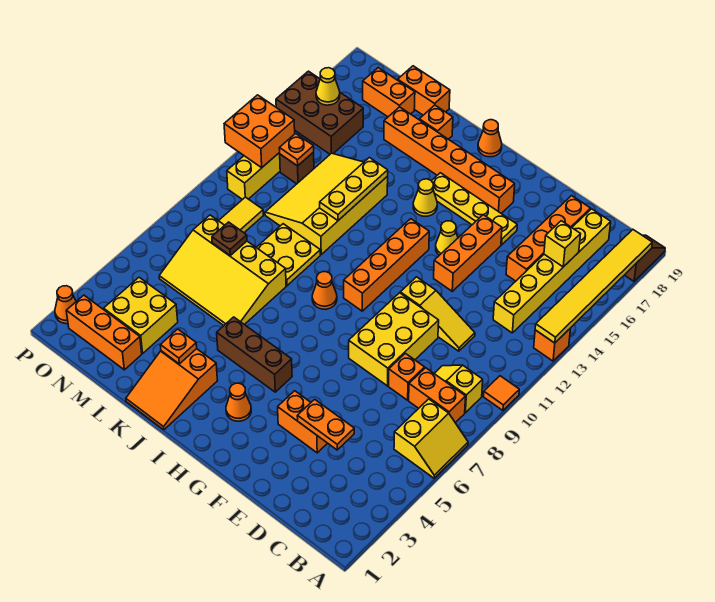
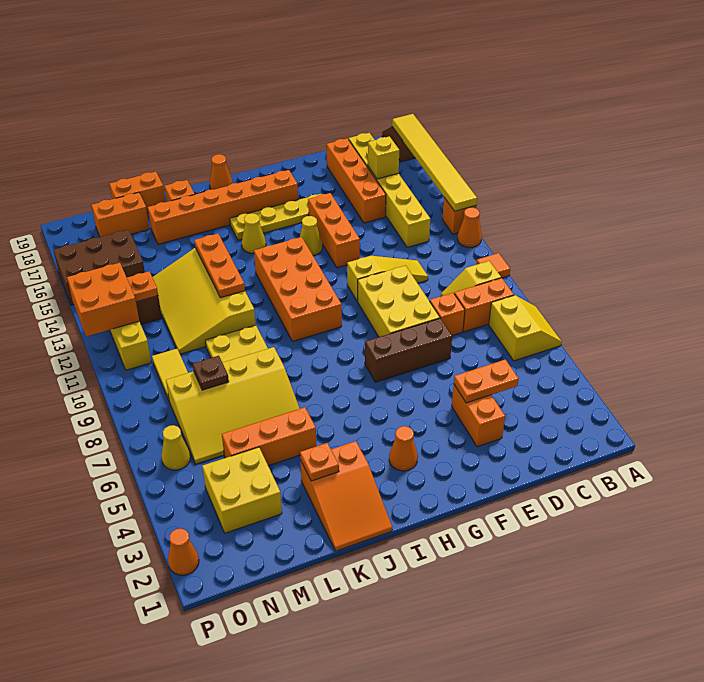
orange 1x2 brick [278,391,327,453] -> orange 1x2 brick turned to [452,385,505,447]
brown 1x3 brick [217,317,292,392] -> brown 1x3 brick moved to [365,318,452,382]
orange 1x4 brick [344,219,429,311] -> orange 2x4 brick [254,237,342,342]
orange 1x1 cone [312,272,337,309] -> orange 1x1 cone moved to [458,207,482,247]
yellow 1x3 plate [320,158,388,220] -> orange 1x3 plate [195,234,245,298]
orange 1x3 brick [66,295,142,370] -> orange 1x3 brick moved to [222,407,316,466]
yellow 1x1 cone [316,68,340,105] -> yellow 1x1 cone moved to [161,425,190,470]

